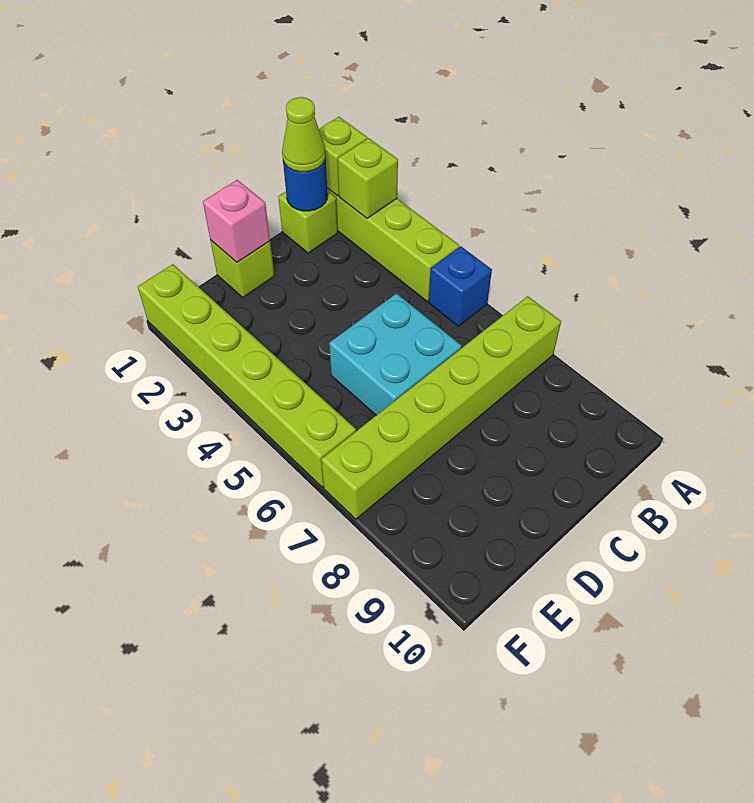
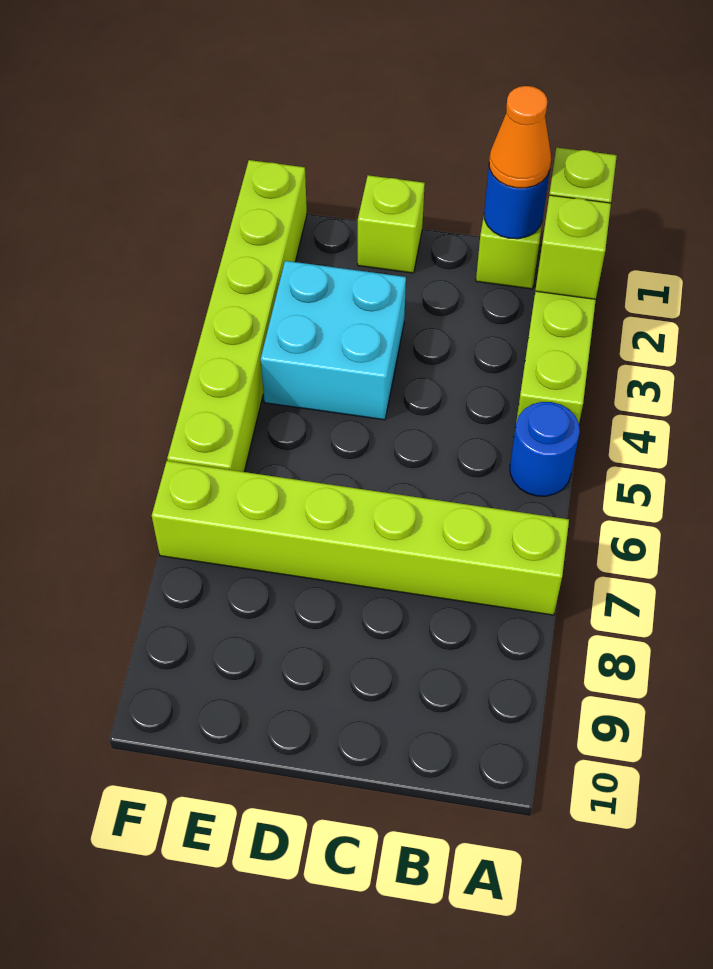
blue 1x1 brick [429,246,492,326] -> blue 1x1 round brick [510,402,580,496]
lime 1x1 cone [282,97,325,172] -> orange 1x1 cone [489,86,551,188]
cyan 2x2 brick [329,294,462,415] -> cyan 2x2 brick moved to [261,261,406,420]
pink 1x1 brick [203,180,270,262] -> none

